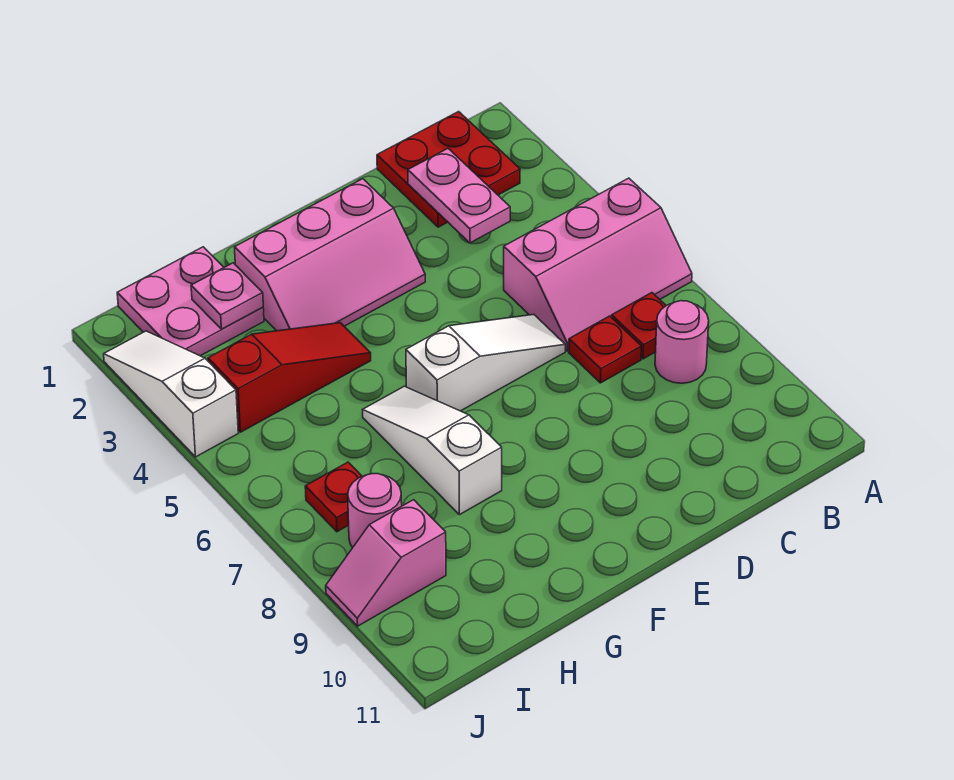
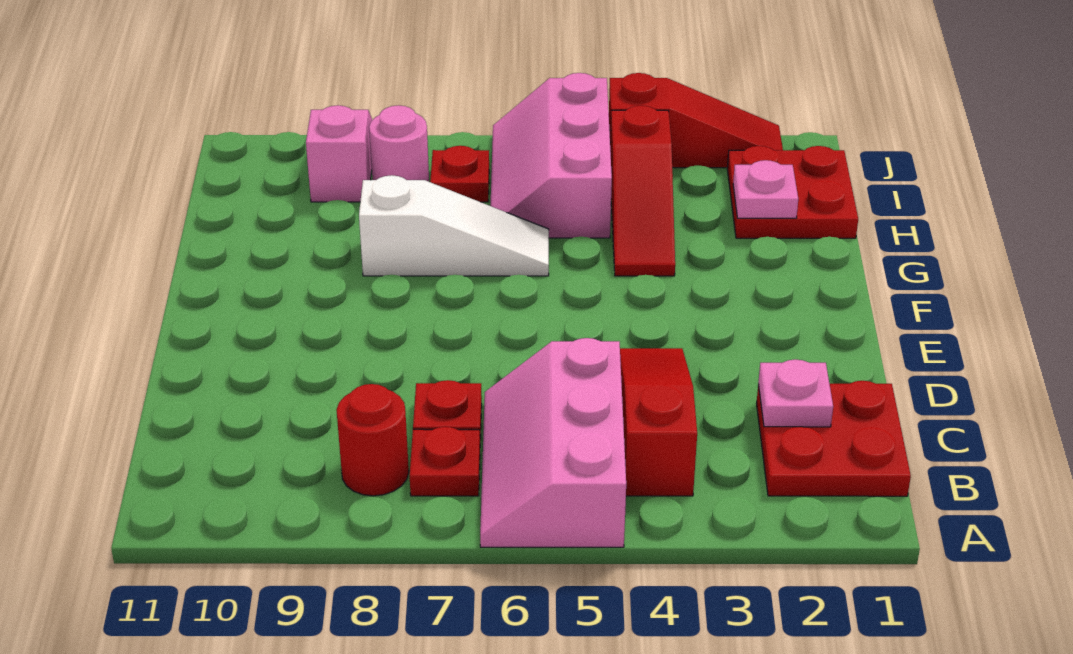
none -> red 1x3 slope [620,348,697,496]
pink 1x1 round brick [655,301,709,383] -> red 1x1 round brick [337,384,409,496]
pink 1x2 plate [408,149,510,243] -> pink 1x1 plate [758,359,833,427]
white 1x3 slope [406,314,565,411] -> none
pink 2x3 slope [235,179,425,331] -> pink 2x3 slope moved to [490,73,612,238]
pink 2x2 plate [117,247,264,356] -> red 2x2 plate [727,146,858,238]
white 1x3 slope [104,331,238,457] -> red 1x3 slope [609,73,783,168]

